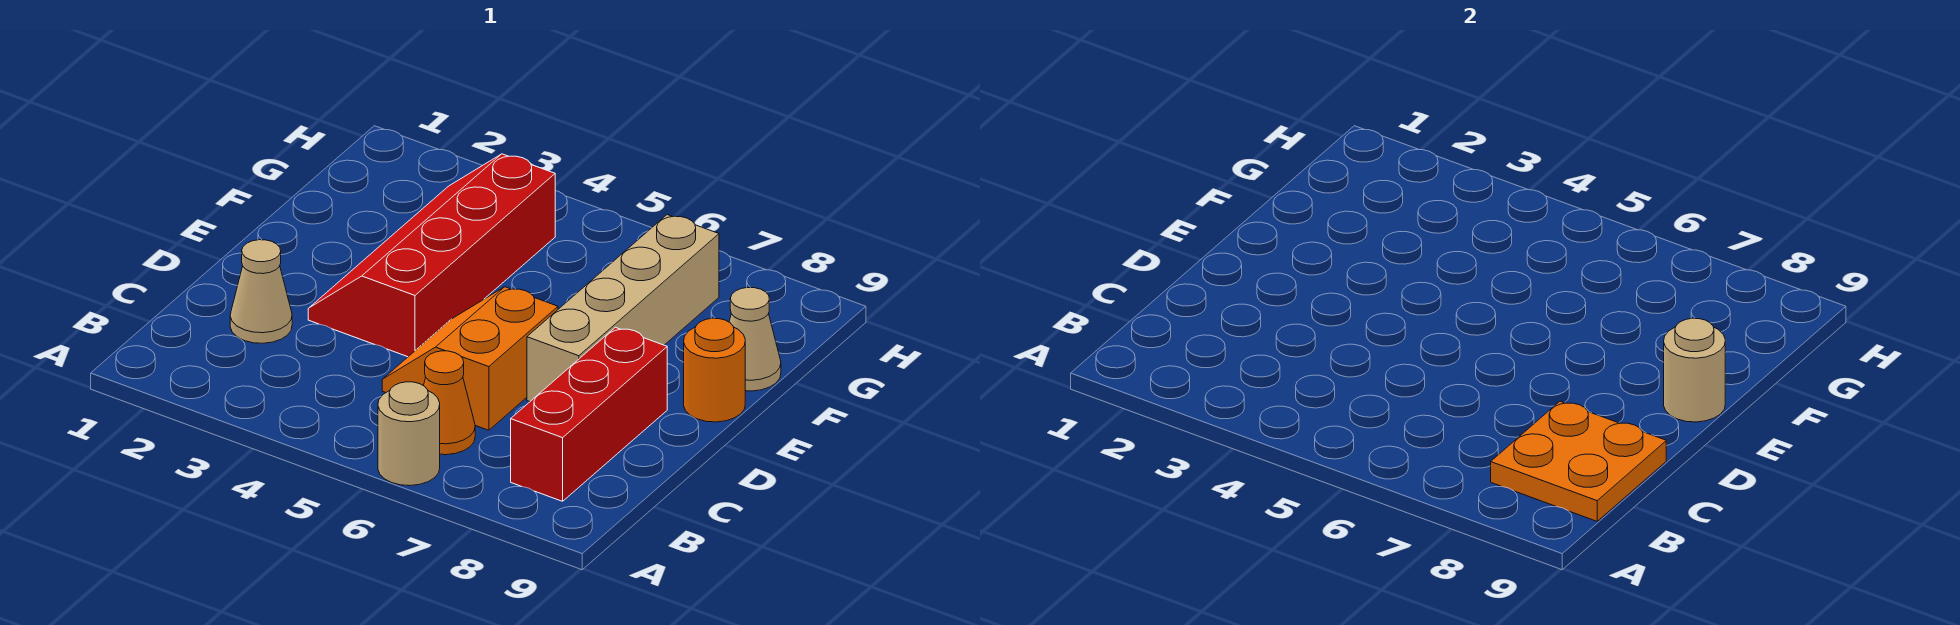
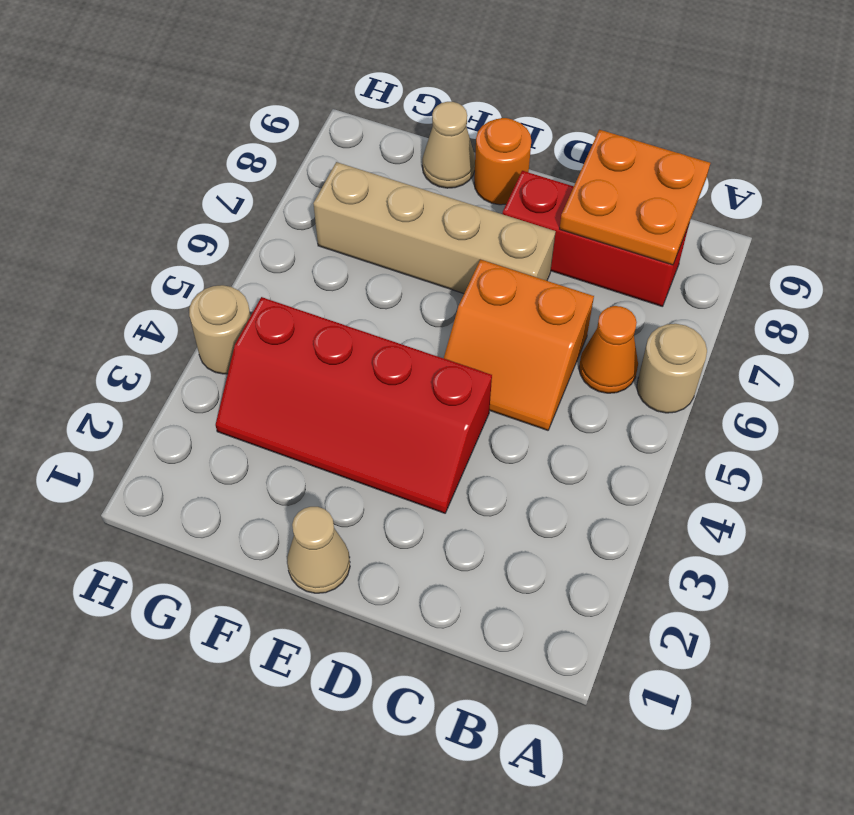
tan 1x1 cone [230,240,292,343] -> tan 1x1 cone moved to [287,507,350,593]
tan 1x1 round brick [1664,318,1725,422] -> tan 1x1 round brick moved to [189,285,250,374]

